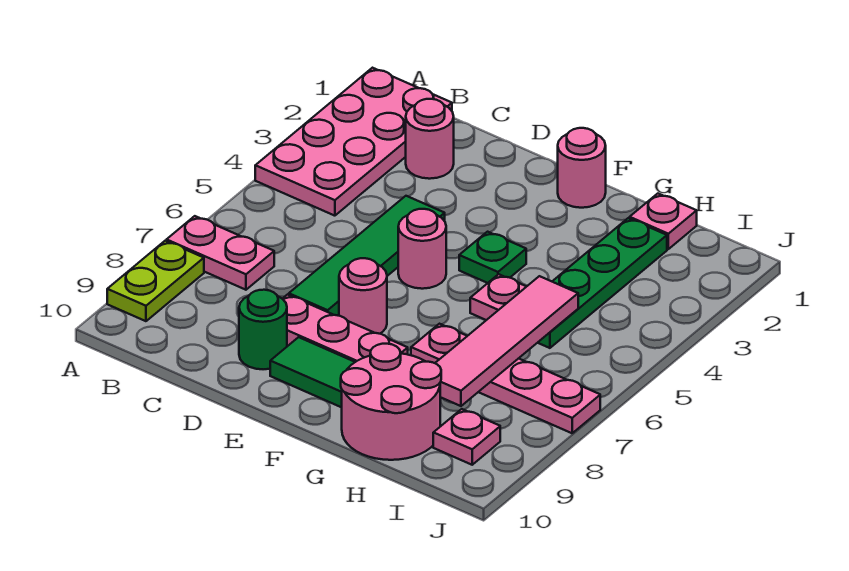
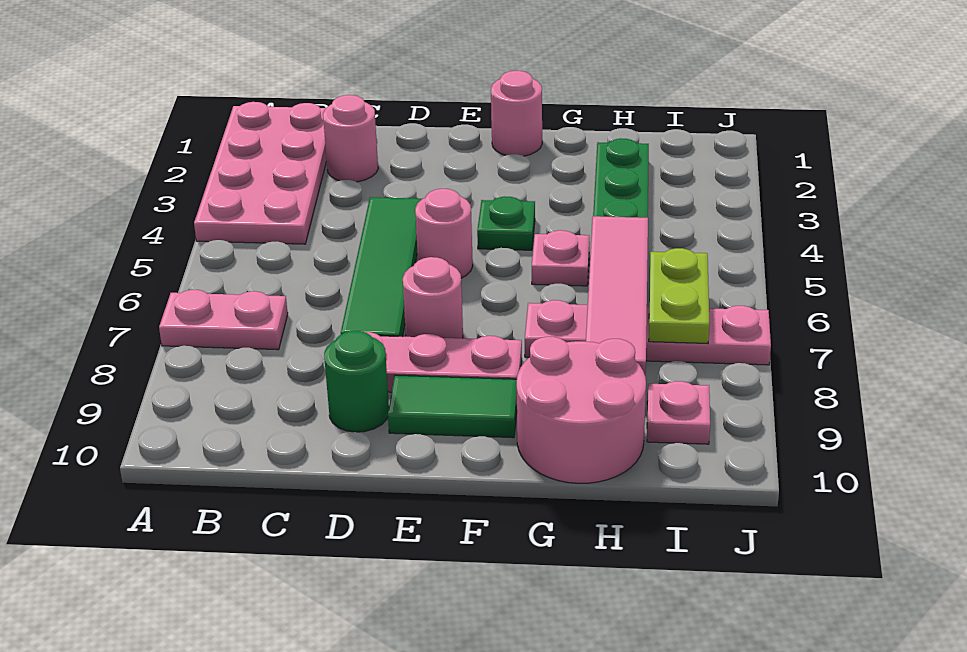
lime 1x2 plate [107,241,204,321] -> lime 1x2 plate moved to [649,248,709,343]
pink 1x1 plate [630,194,697,249] -> none

